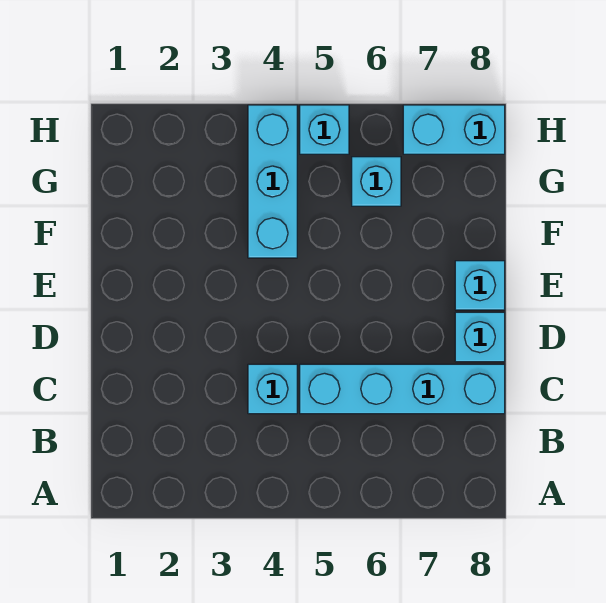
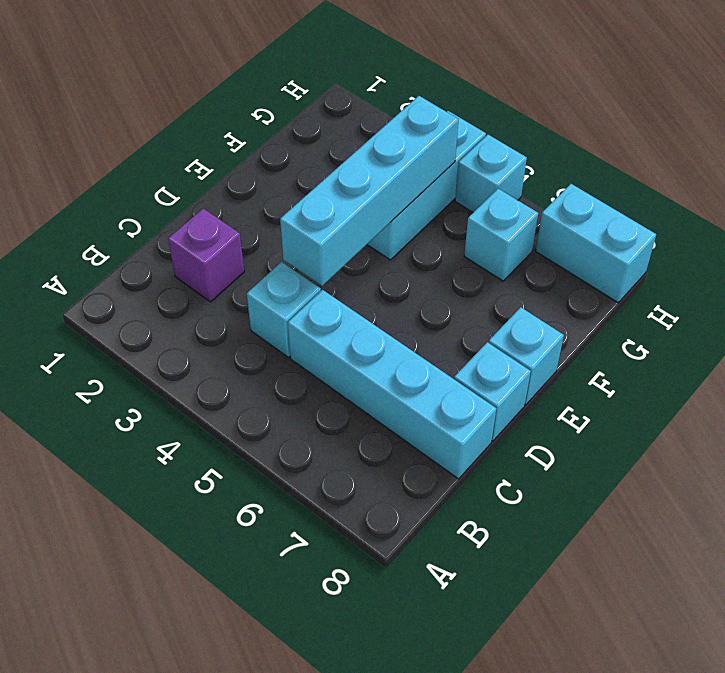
none -> purple 1x1 brick [168,208,244,302]
none -> cyan 1x4 brick [280,96,459,286]

